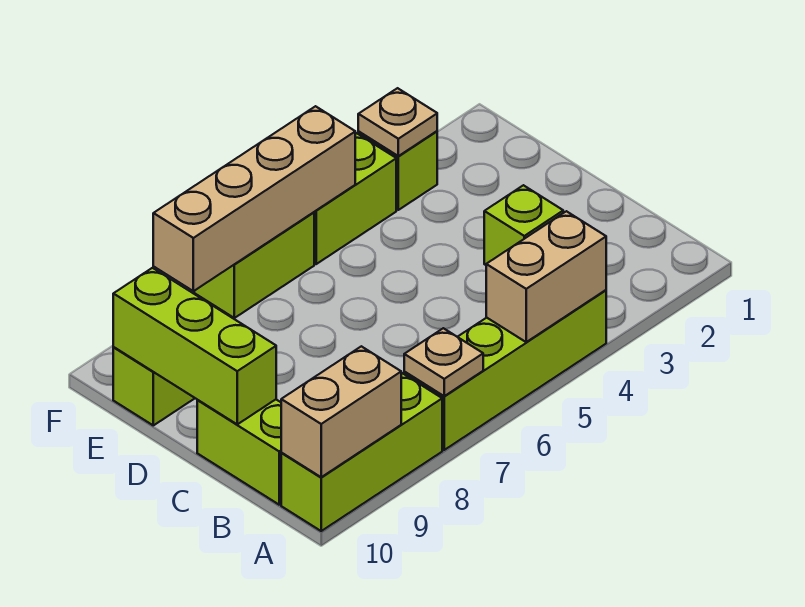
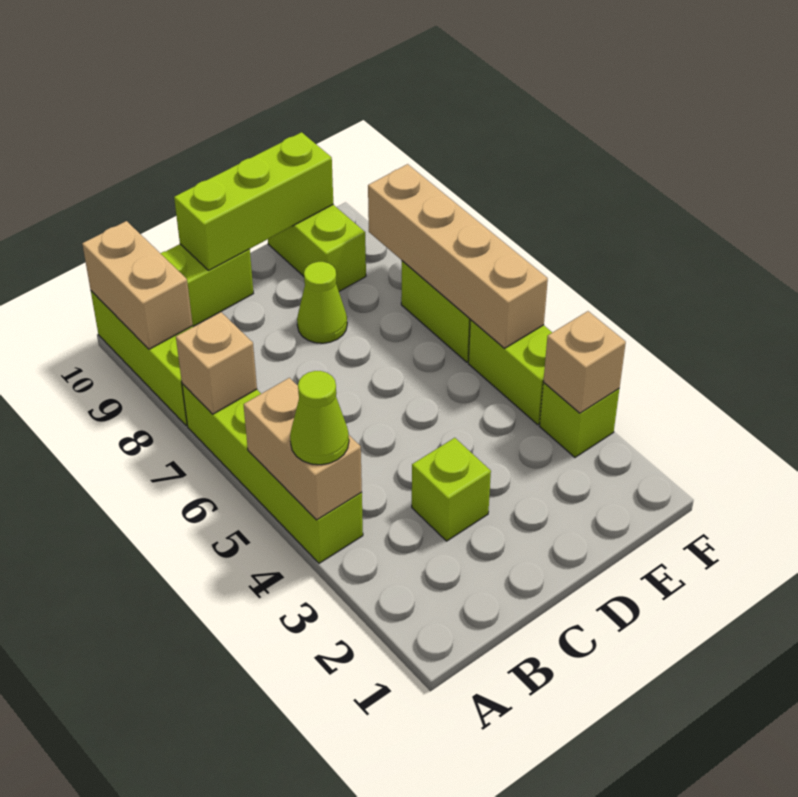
none -> lime 1x1 cone [290,371,349,465]
tan 1x1 plate [404,328,483,396] -> tan 1x1 brick [176,312,257,414]
none -> lime 1x1 cone [297,262,347,343]
tan 1x1 plate [358,88,437,156] -> tan 1x1 brick [543,311,626,413]

